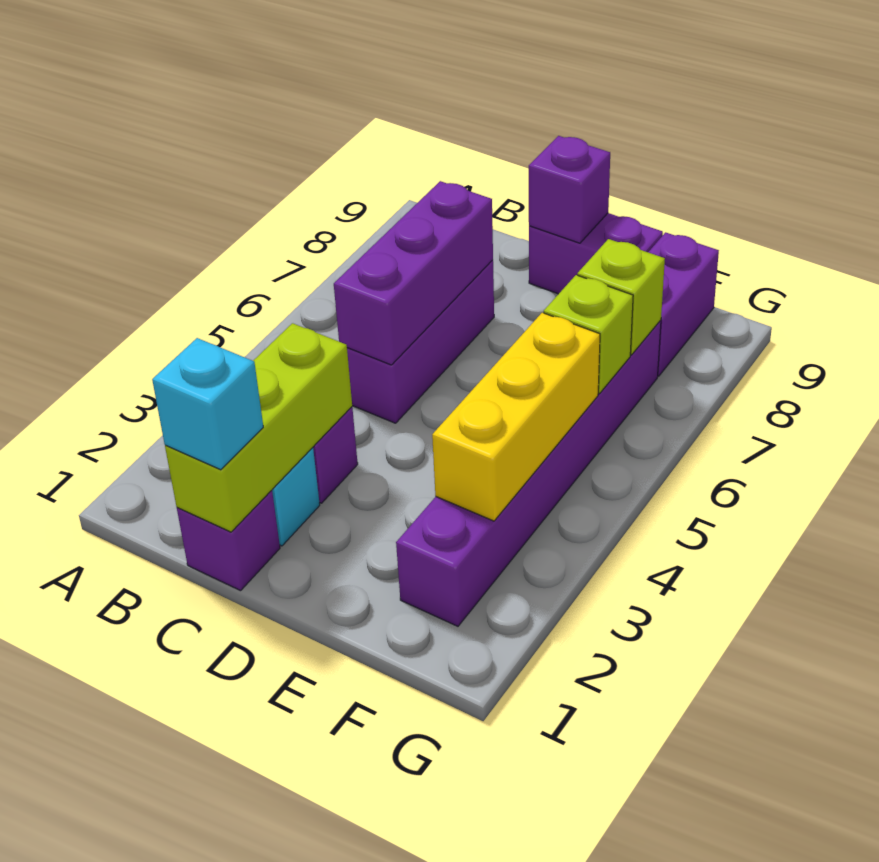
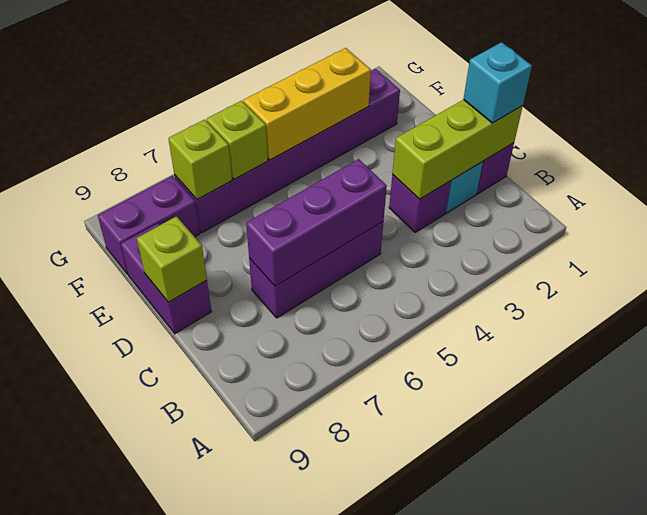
purple 1x1 brick [529,136,610,243] -> lime 1x1 brick [137,216,207,302]

